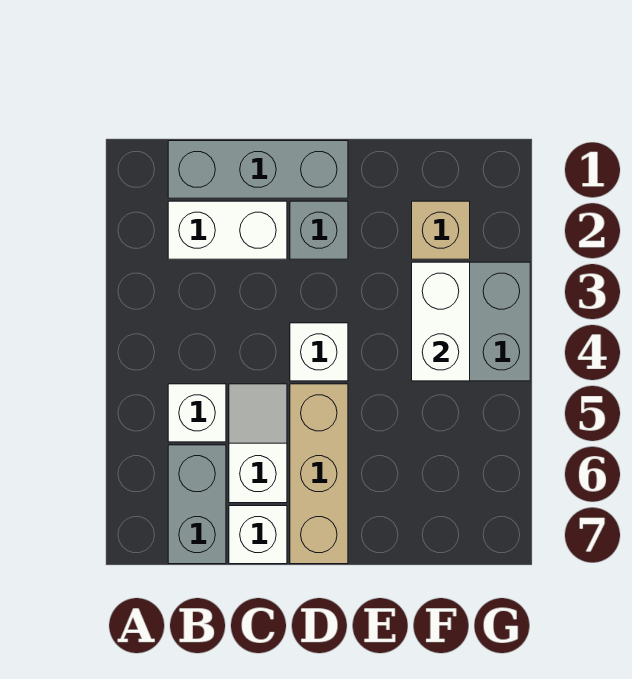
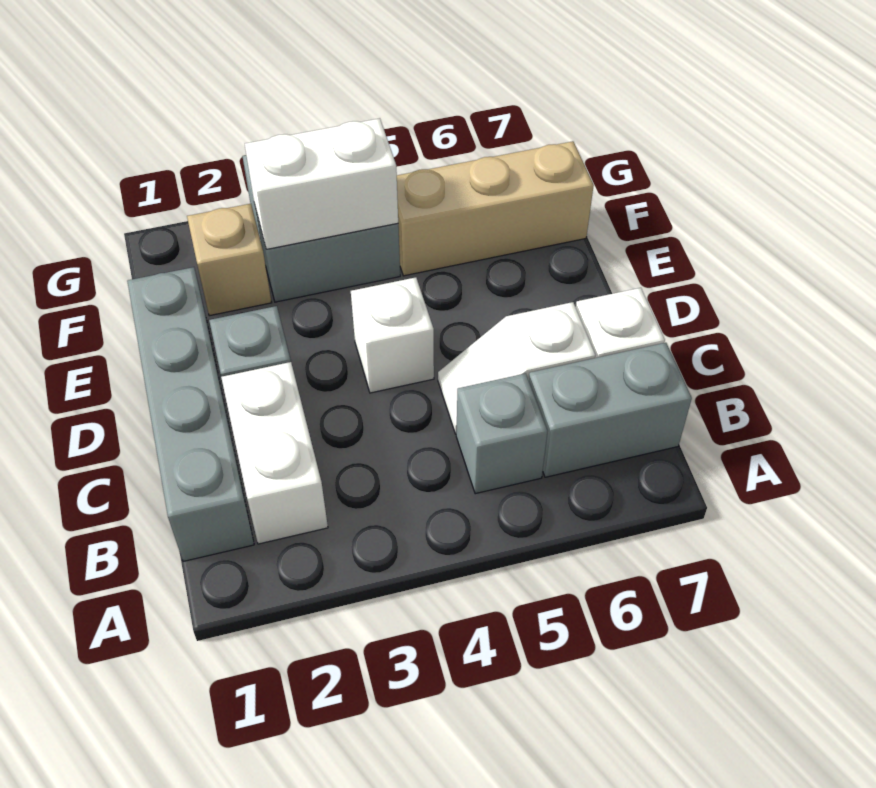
grey 1x3 brick [168,141,348,198] -> grey 1x4 brick [127,267,254,561]
white 1x1 brick [168,384,226,442] -> grey 1x1 brick [456,373,548,494]
tan 1x3 brick [290,384,348,564] -> tan 1x3 brick moved to [397,141,594,276]

